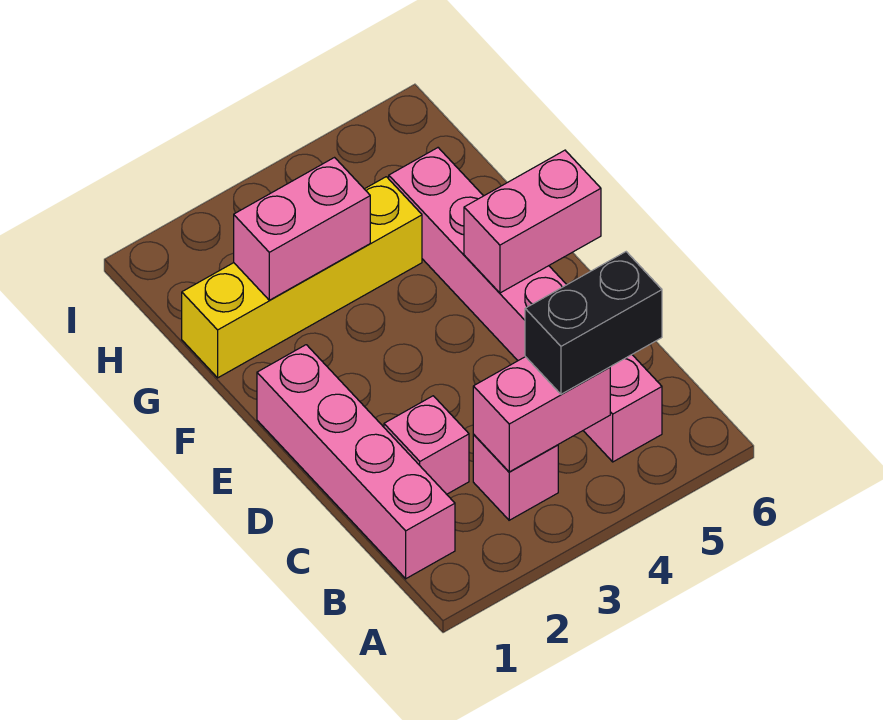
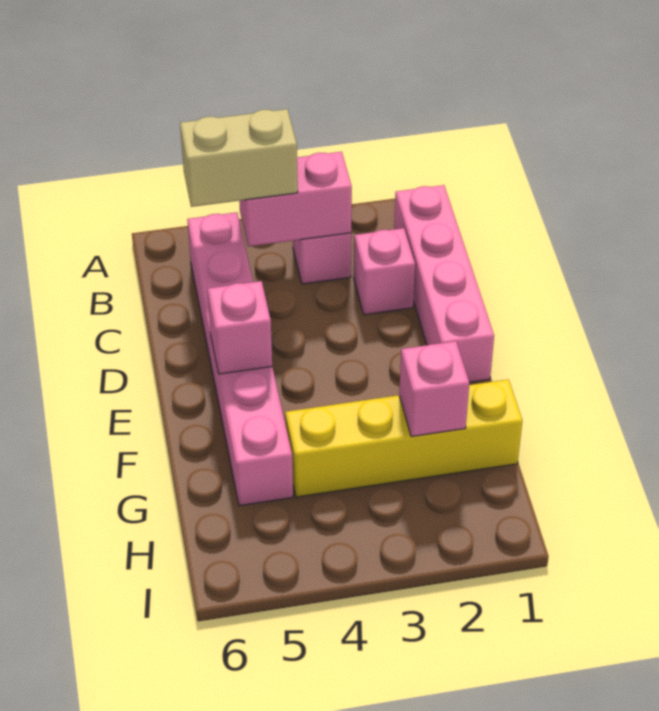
black 1x2 brick [525,252,662,394] -> tan 1x2 brick [180,109,298,207]
pink 1x2 brick [464,150,601,293] -> pink 1x1 brick [208,281,272,374]
pink 1x2 brick [234,158,370,300] -> pink 1x1 brick [399,341,469,437]

